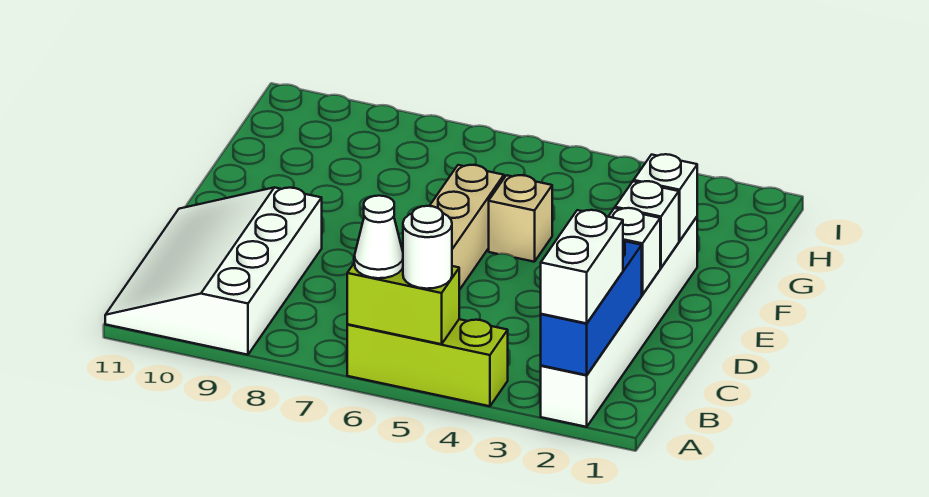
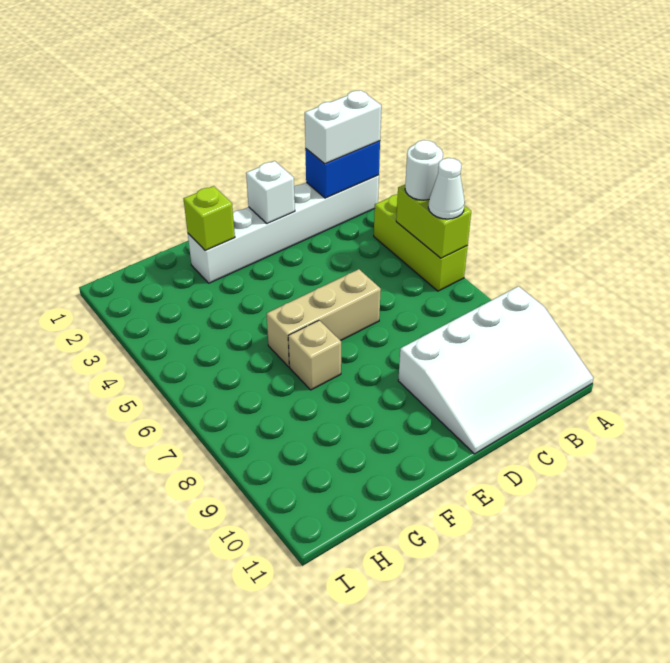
blue 1x3 brick [541,240,642,375] -> blue 1x2 brick [305,141,380,198]
white 1x1 brick [615,181,679,268] -> none
white 1x1 brick [634,154,697,241] -> lime 1x1 brick [184,186,235,250]
tan 1x1 brick [489,175,552,262] -> tan 1x1 brick moved to [288,320,341,390]

